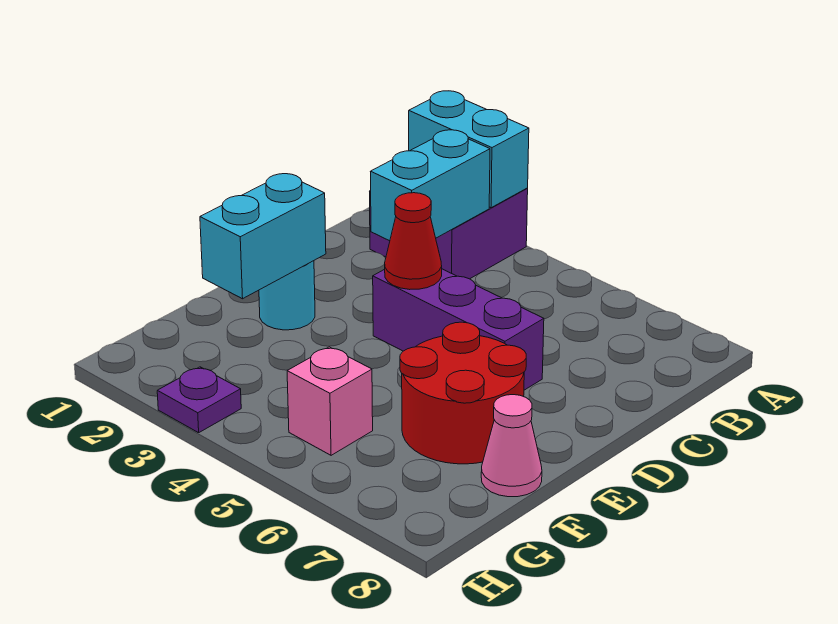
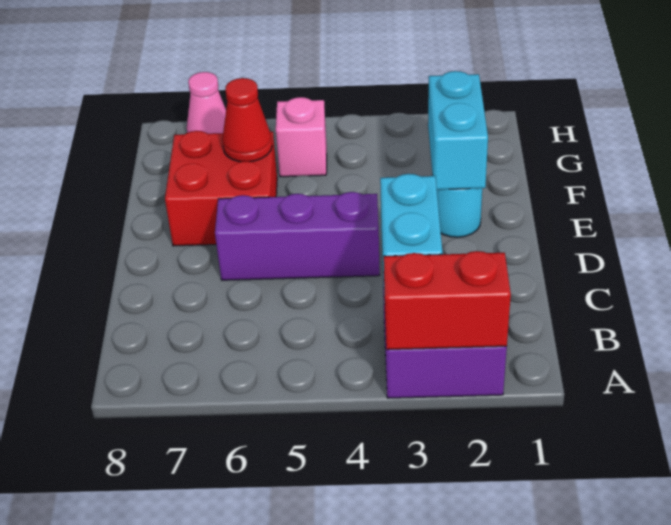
cyan 1x2 brick [409,91,529,208] -> red 1x2 brick [384,251,511,350]
red 1x1 cone [385,193,442,290] -> red 1x1 cone moved to [222,78,272,162]
red 2x2 round brick [400,322,526,464] -> red 2x2 brick [165,131,277,246]
pink 1x1 cone [481,395,542,497] -> pink 1x1 cone moved to [187,72,226,134]
purple 1x1 plate [157,367,241,433] -> none

